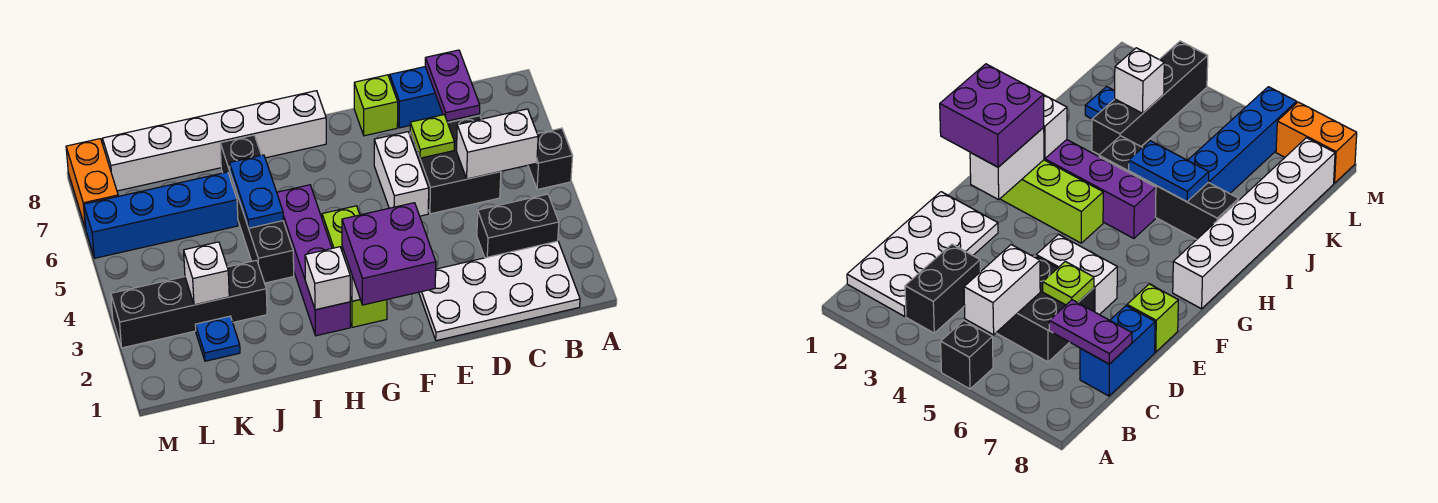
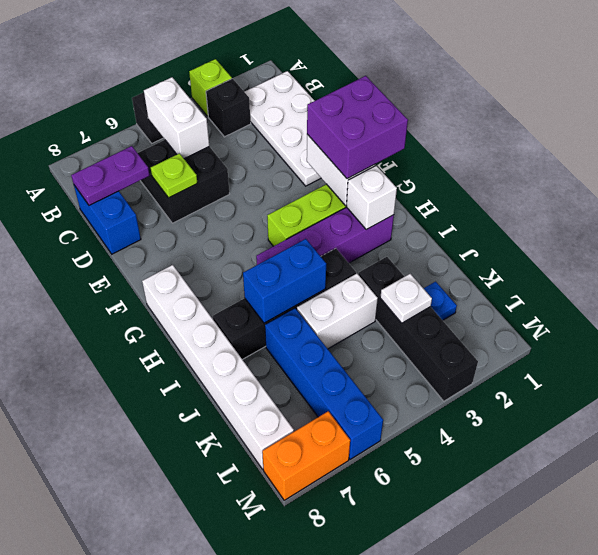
black 1x2 brick [477,194,559,258] -> black 1x1 brick [206,79,251,137]
white 1x2 brick [374,132,429,216] -> white 1x2 brick moved to [297,274,378,349]
lime 1x1 brick [354,75,398,136] -> lime 1x1 brick moved to [189,59,232,116]
blue 1x2 plate [229,155,283,228] -> blue 1x2 brick [243,239,326,323]
white 1x1 brick [184,242,229,305] -> white 1x1 plate [380,274,432,323]

